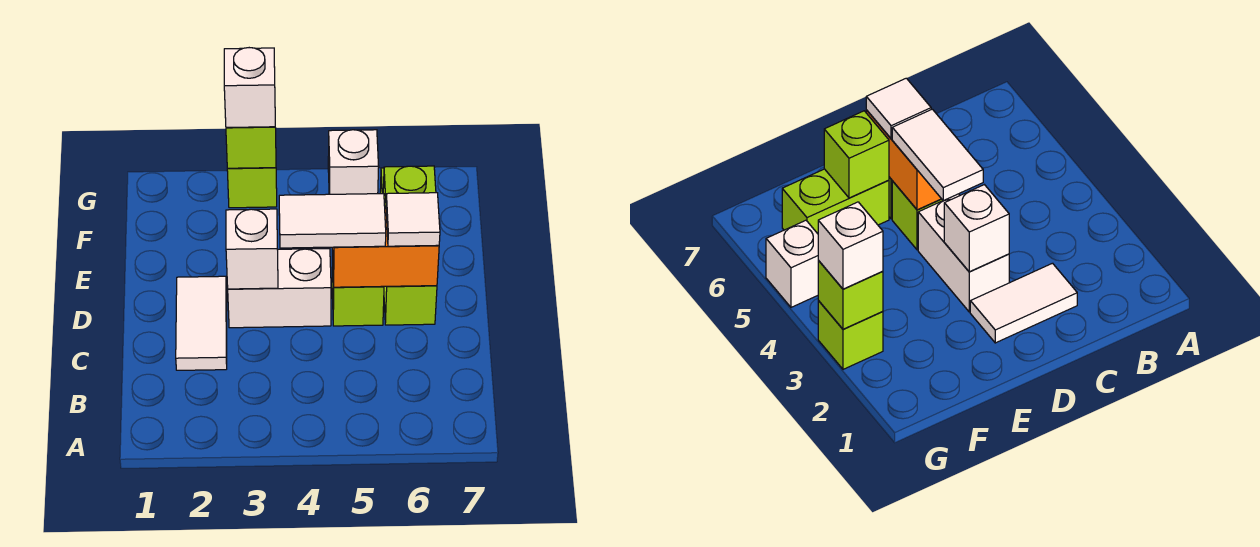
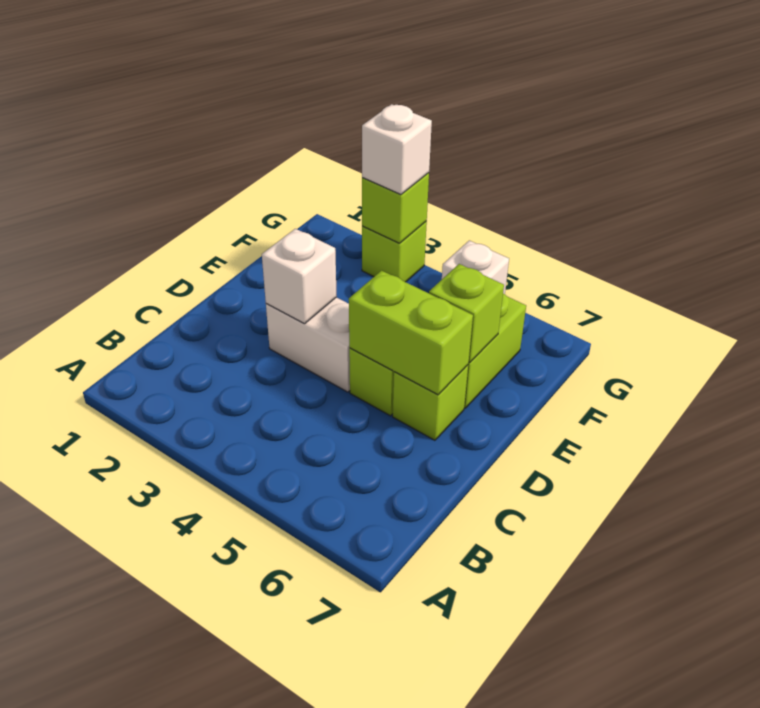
white 1x2 tile [176,276,227,370] -> none
white 1x2 tile [279,194,386,248] -> none
orange 1x2 brick [332,207,439,287] -> lime 1x2 brick [349,271,473,395]
white 1x1 tile [386,193,440,246] -> none

